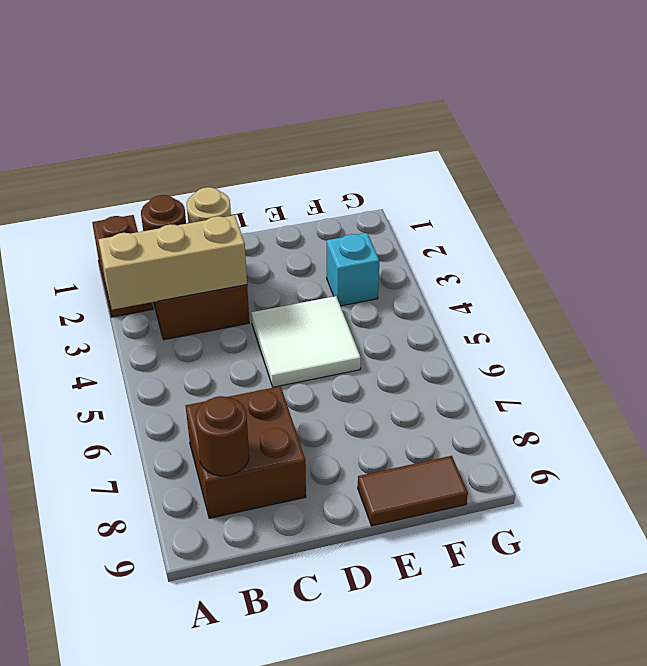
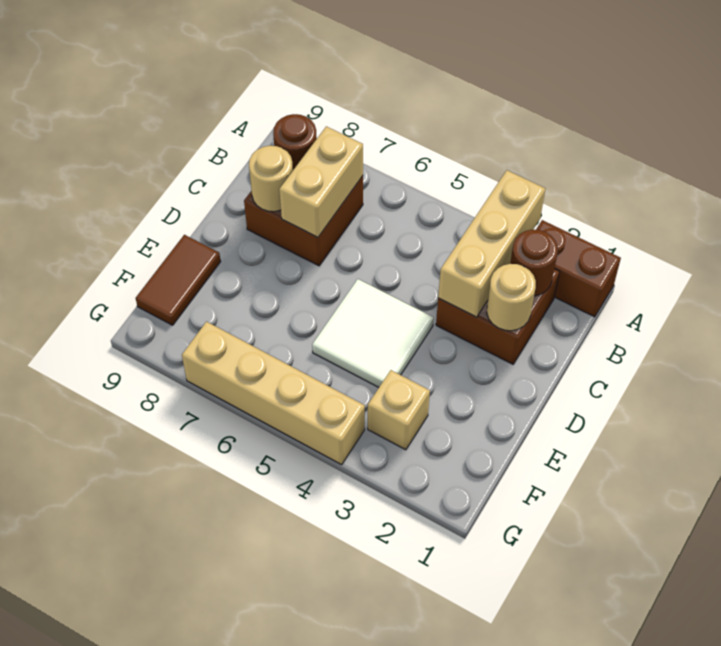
none -> tan 1x2 brick [279,126,363,237]
none -> tan 1x1 round brick [249,146,293,212]
cyan 1x1 brick [327,233,380,306] -> tan 1x1 brick [368,370,430,450]
none -> tan 1x4 brick [182,322,365,465]

